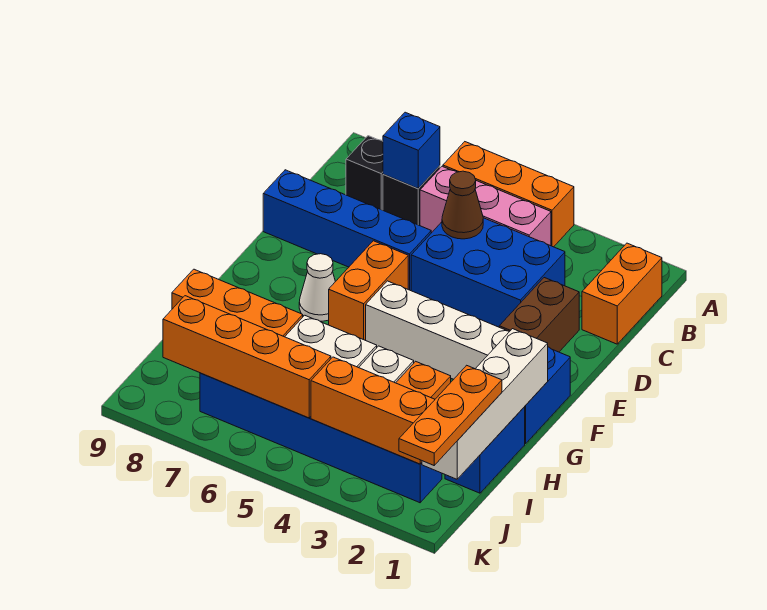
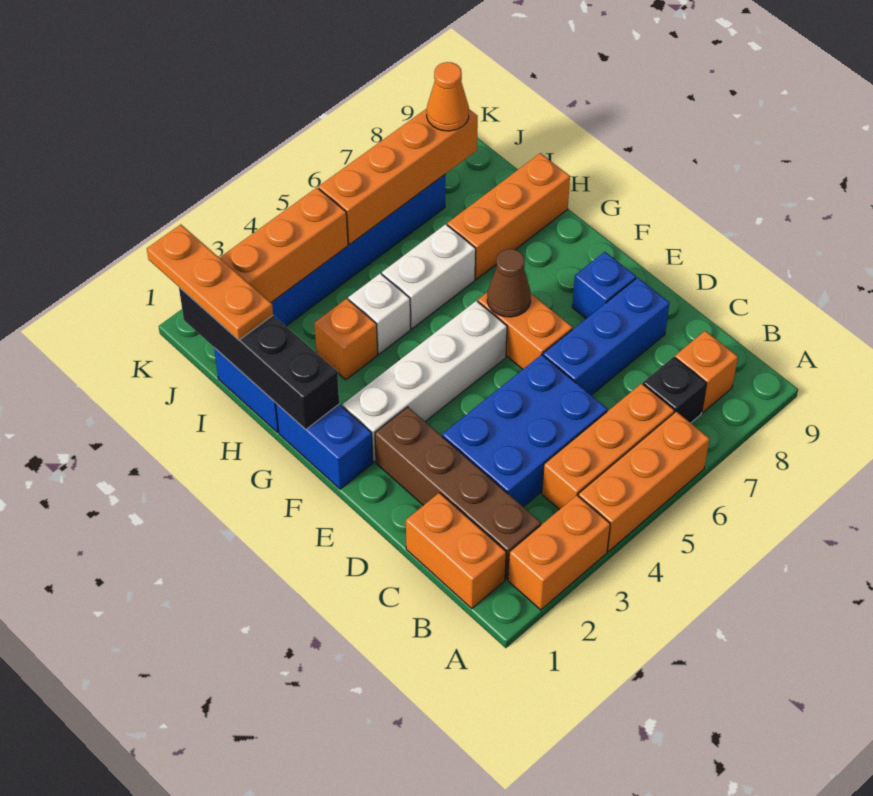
none -> orange 1x2 brick [508,495,610,610]
pink 1x3 brick [420,166,551,246] -> orange 1x3 brick [542,383,674,510]
blue 1x1 brick [383,112,440,189] -> blue 1x1 brick moved to [572,252,636,318]
black 1x1 brick [346,136,383,210] -> orange 1x1 brick [675,331,738,413]
brown 1x1 cone [442,171,483,239] -> brown 1x1 cone moved to [487,249,531,317]
brown 1x2 brick [499,278,579,352] -> brown 1x4 brick [375,407,541,579]
blue 1x4 brick [263,170,431,291] -> blue 1x3 brick [543,278,669,395]
white 1x1 cone [299,254,335,321] -> none
white 1x4 brick [422,329,548,479] -> black 1x4 brick [179,287,339,429]
none -> orange 1x1 cone [427,62,469,131]

